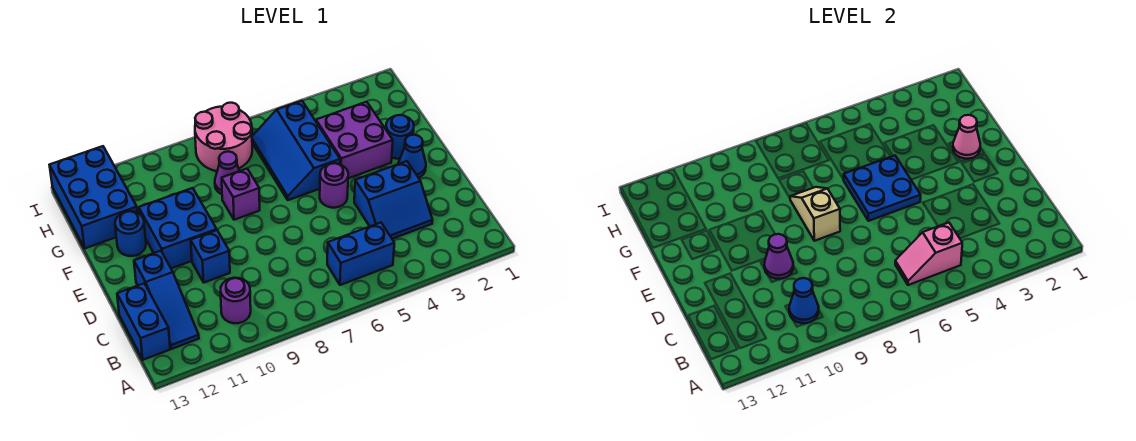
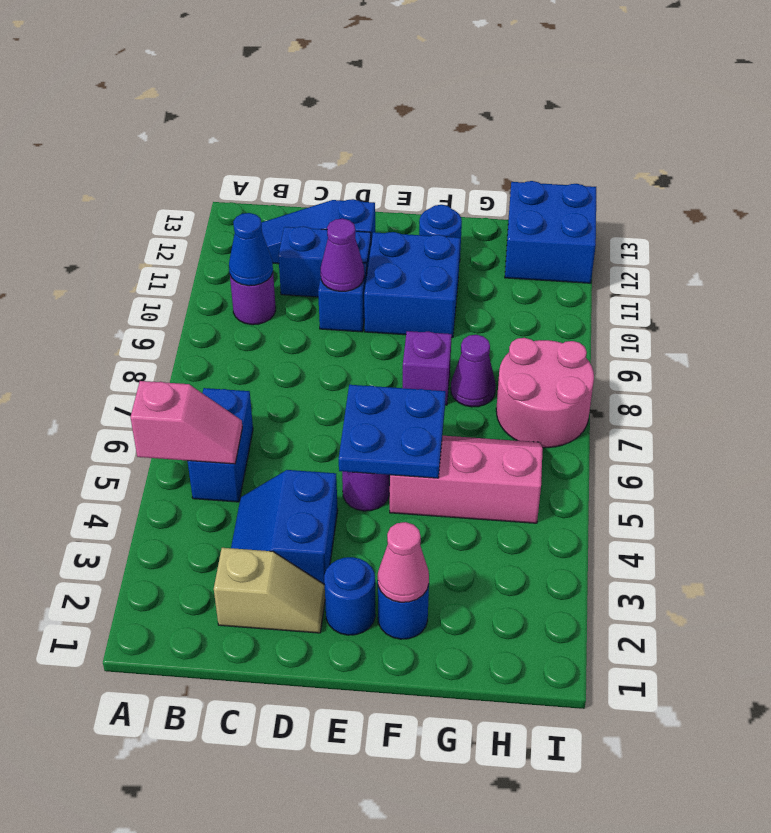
pink 1x2 slope [895,223,962,285] -> pink 1x2 slope turned to [130,381,242,464]
blue 1x2 brick [117,283,170,360] -> blue 1x2 brick moved to [278,226,371,297]
blue 1x1 cone [398,135,426,178] -> blue 1x1 round brick [324,557,375,635]
tan 1x2 slope [790,187,840,241] -> tan 1x2 slope moved to [214,548,325,633]
purple 2x2 brick [316,102,393,178] -> none
blue 2x3 slope [252,101,340,200] -> pink 2x3 slope [390,436,543,523]
blue 2x3 brick [50,146,137,248] -> blue 2x2 brick [505,181,596,283]

